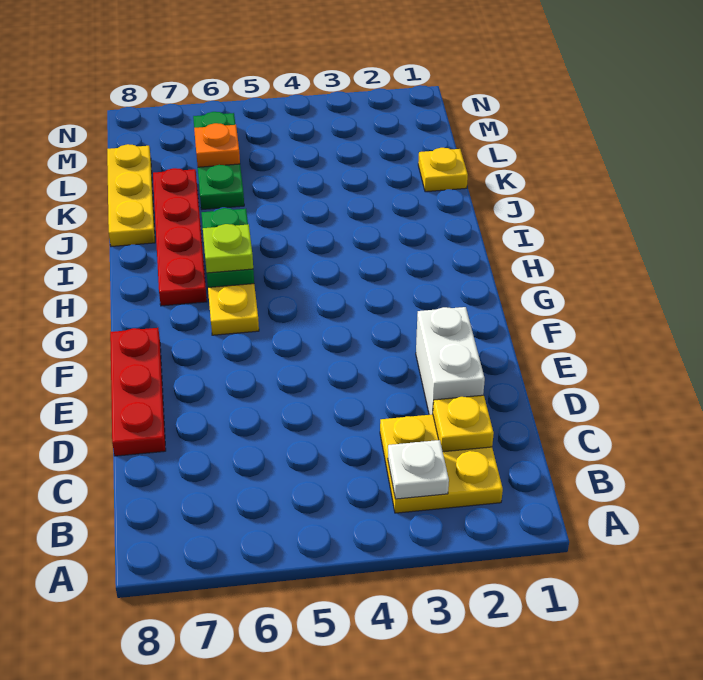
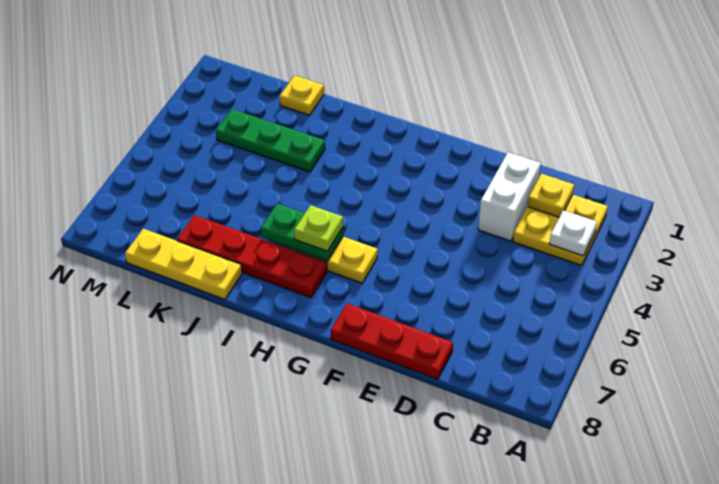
white 1x2 brick [416,307,485,415] -> white 1x2 brick turned to [478,152,541,241]
green 1x3 plate [193,112,244,209] -> green 1x3 plate moved to [216,109,325,172]
orange 1x1 plate [194,123,240,167] -> none

